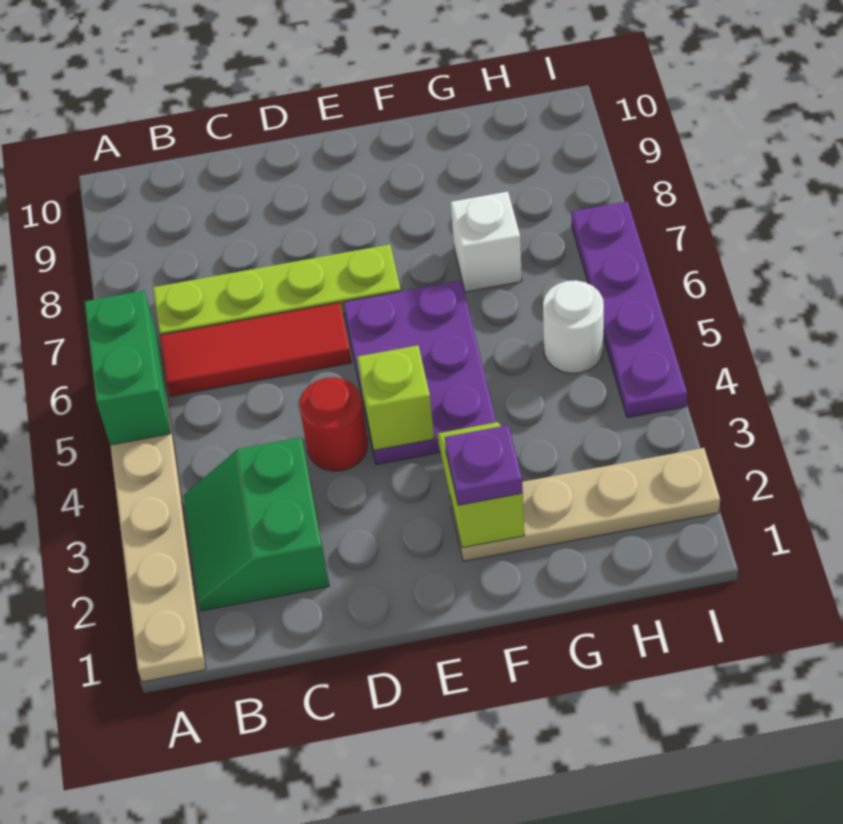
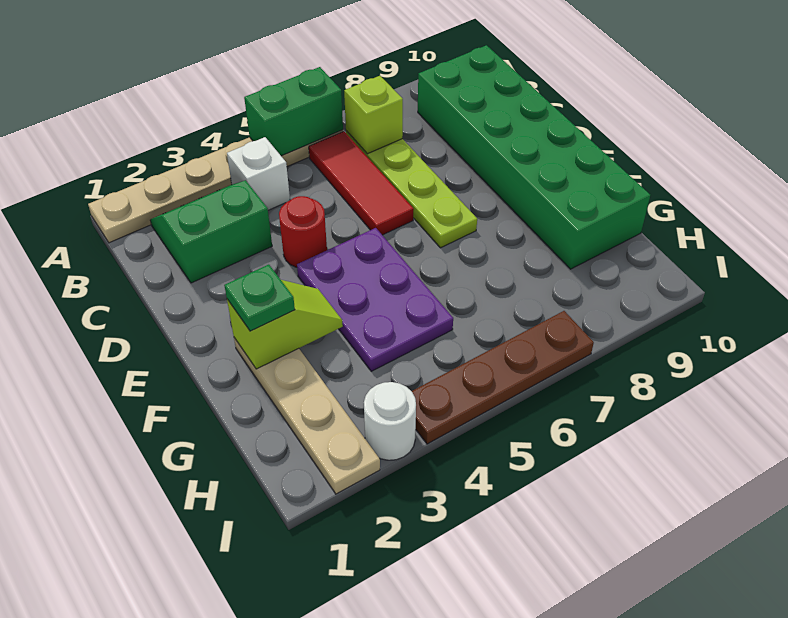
none -> green 2x6 brick [418,45,650,269]
purple 2x3 plate [343,281,496,464] -> purple 2x3 plate turned to [297,228,453,371]
lime 1x1 brick [357,345,434,450] -> lime 1x1 brick moved to [344,76,403,154]
purple 1x1 plate [445,425,523,505] -> green 1x1 plate [224,265,295,331]
white 1x1 brick [451,191,522,292] -> white 1x1 brick moved to [227,137,290,210]
white 1x1 round brick [543,280,604,373] -> white 1x1 round brick moved to [364,382,416,460]
purple 1x4 plate [572,201,687,418] -> brown 1x4 plate [412,311,594,444]

